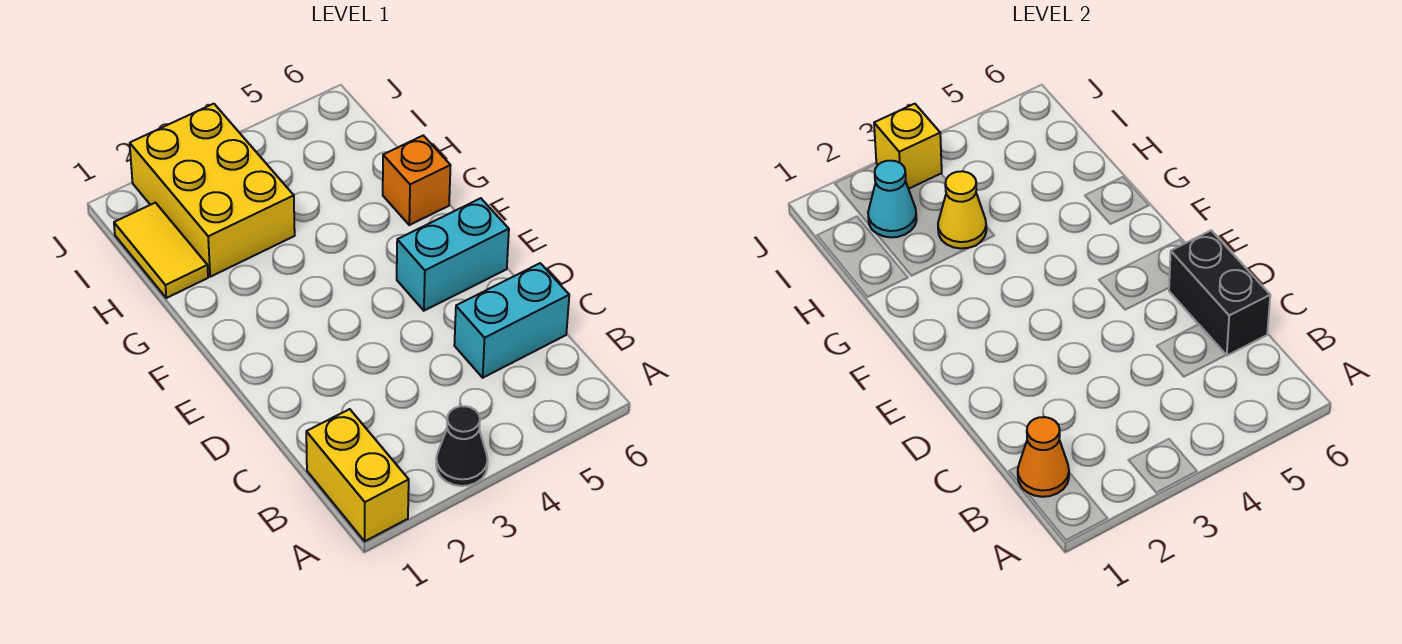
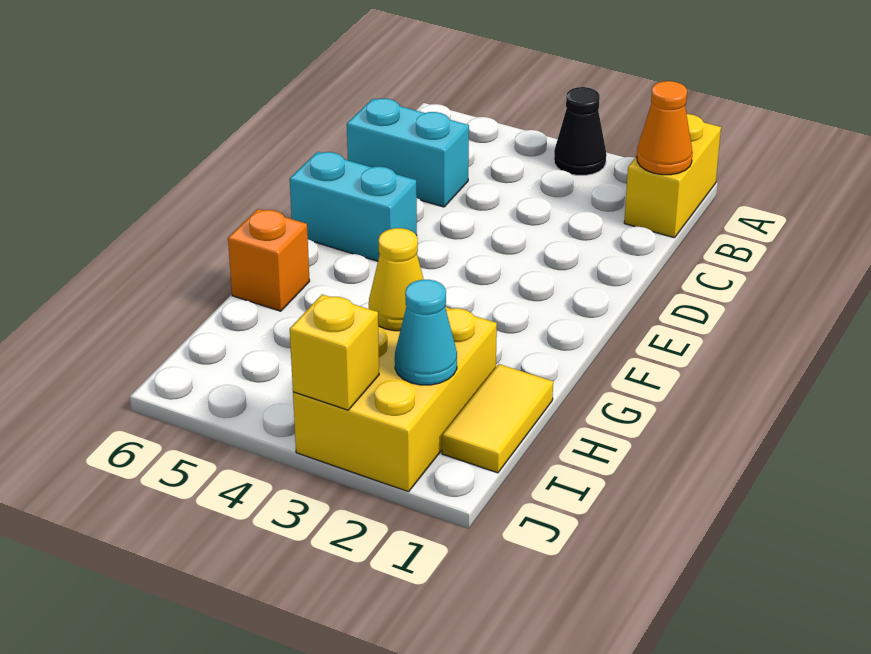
black 1x2 brick [1169,230,1270,355] -> none

